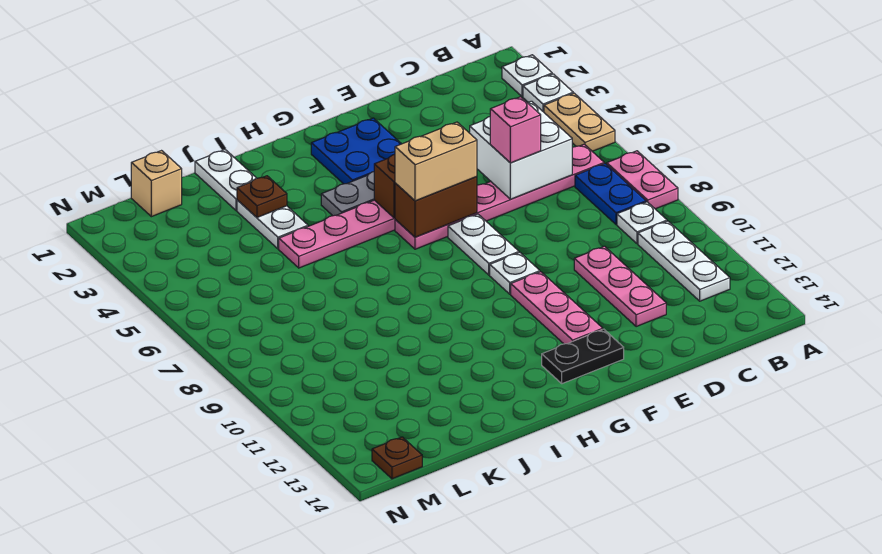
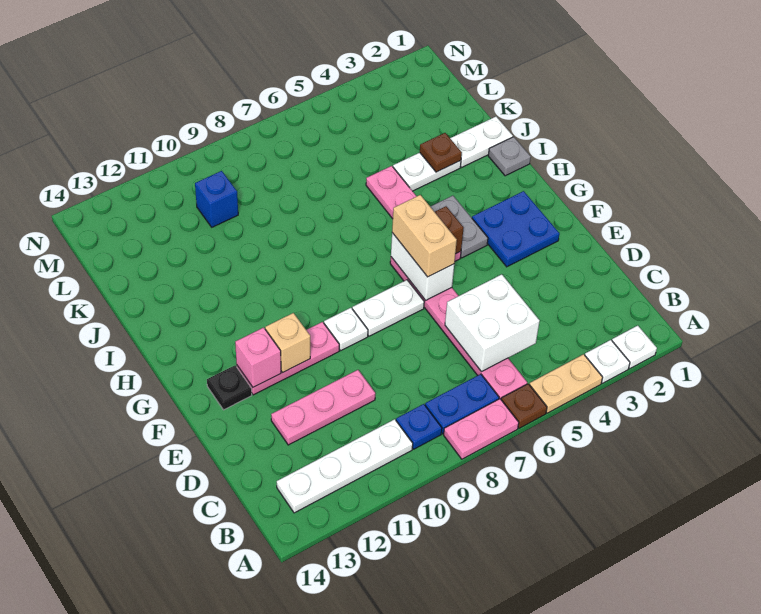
white 1x1 plate [617,202,667,244] -> blue 1x1 plate [396,404,442,449]
white 1x3 plate [638,221,730,301] -> white 1x4 plate [277,419,413,513]
pink 1x1 brick [490,97,541,163] -> pink 1x1 brick moved to [235,327,281,387]
brown 1x2 brick [395,176,477,237] -> white 1x2 brick [391,233,454,300]
black 1x2 plate [542,329,624,384] -> black 1x1 plate [207,366,252,410]
none -> grey 1x1 plate [488,137,531,176]
tan 1x1 brick [131,151,182,217] -> tan 1x1 brick moved to [265,313,310,373]
none -> blue 1x1 brick [195,171,238,227]
brown 1x1 plate [372,437,422,479] -> brown 1x1 plate moved to [501,384,547,428]

